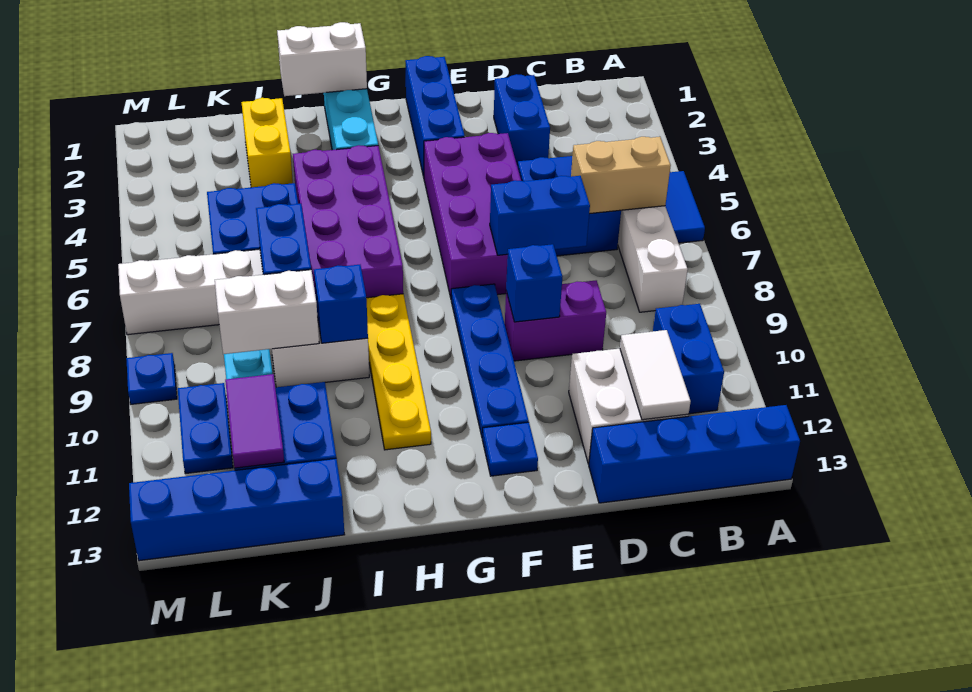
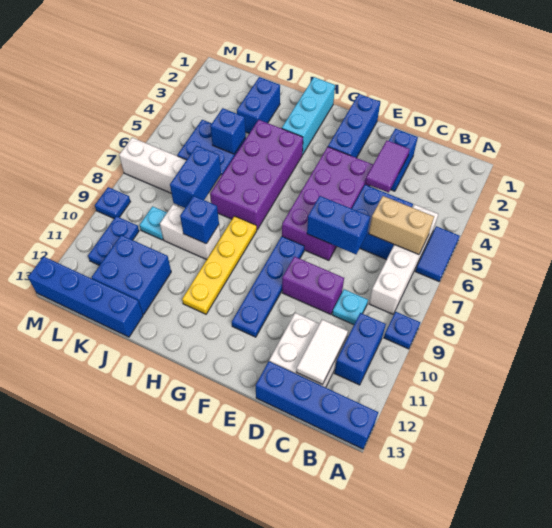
none -> cyan 1x1 plate [332,289,368,325]
blue 1x1 brick [506,244,563,322] -> blue 1x1 brick moved to [210,108,246,154]
blue 1x1 plate [482,422,538,476] -> blue 1x1 plate moved to [384,312,420,349]
white 1x2 brick [277,22,367,96] -> none
yellow 1x2 brick [241,98,293,187] -> blue 1x2 brick [237,77,280,133]
white 1x2 brick [215,270,319,354] -> none
purple 1x2 tile [225,374,284,468] -> purple 1x2 tile moved to [365,140,410,193]

